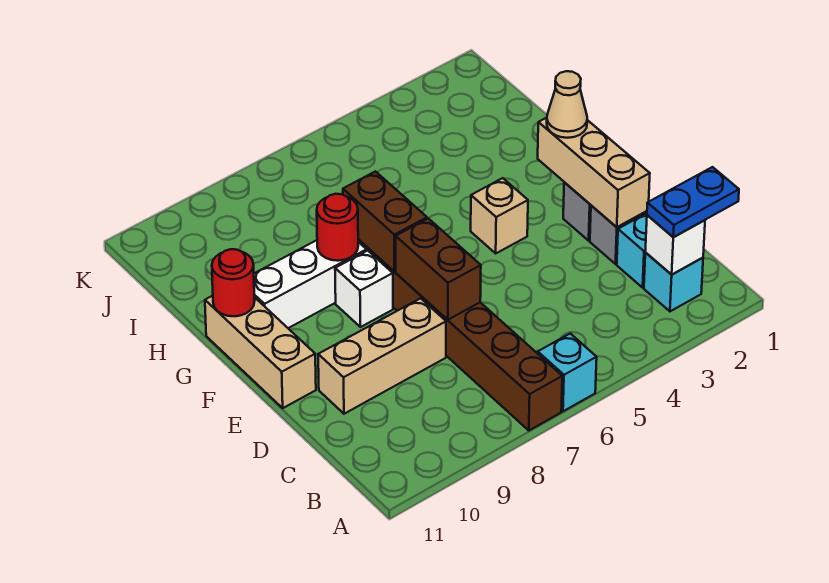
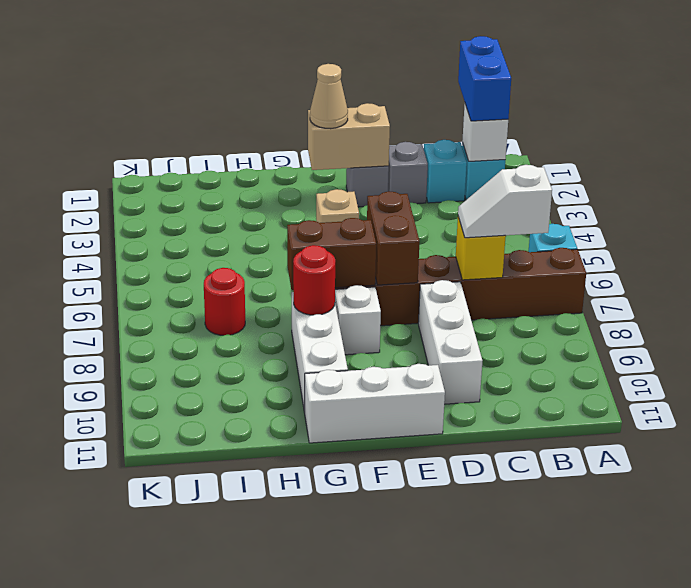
blue 1x2 plate [647,167,739,237] -> blue 1x2 brick [458,36,511,121]
none -> white 1x2 slope [458,165,552,238]
none -> yellow 1x1 brick [456,217,506,280]
tan 1x3 brick [538,118,650,227] -> tan 1x2 brick [308,103,390,170]
brown 1x2 brick [396,218,481,320] -> brown 1x2 brick turned to [367,191,420,285]
tan 1x3 brick [318,298,446,414] -> white 1x3 brick [418,280,482,404]
tan 1x3 brick [205,296,316,408] -> white 1x3 brick [305,364,445,443]
red 1x1 round brick [212,249,255,316] -> red 1x1 round brick moved to [204,268,245,335]

